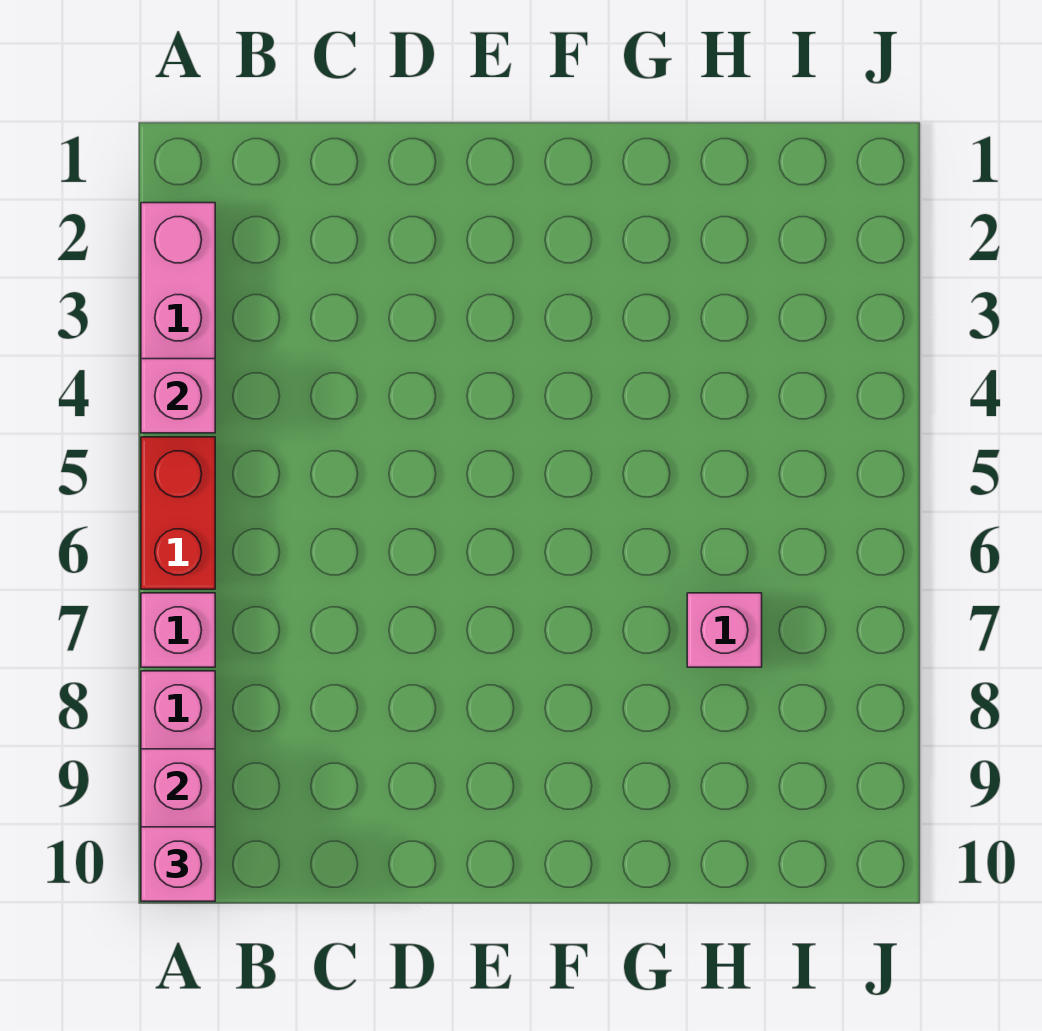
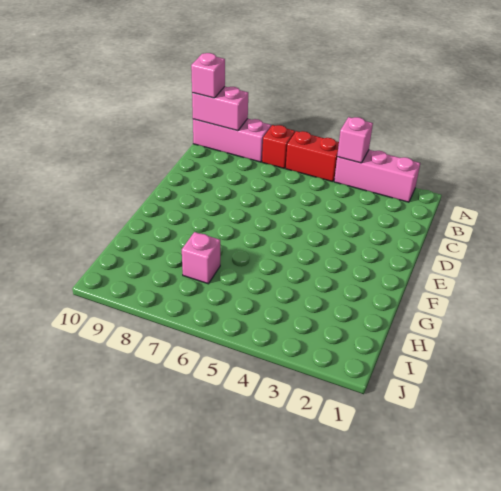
pink 1x1 brick [141,593,215,667] -> red 1x1 brick [262,125,295,168]

